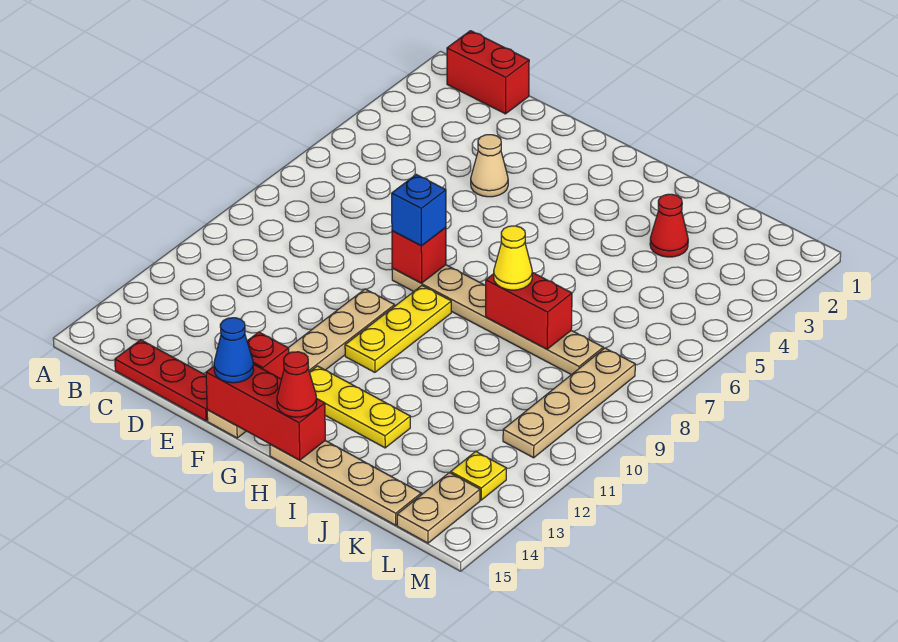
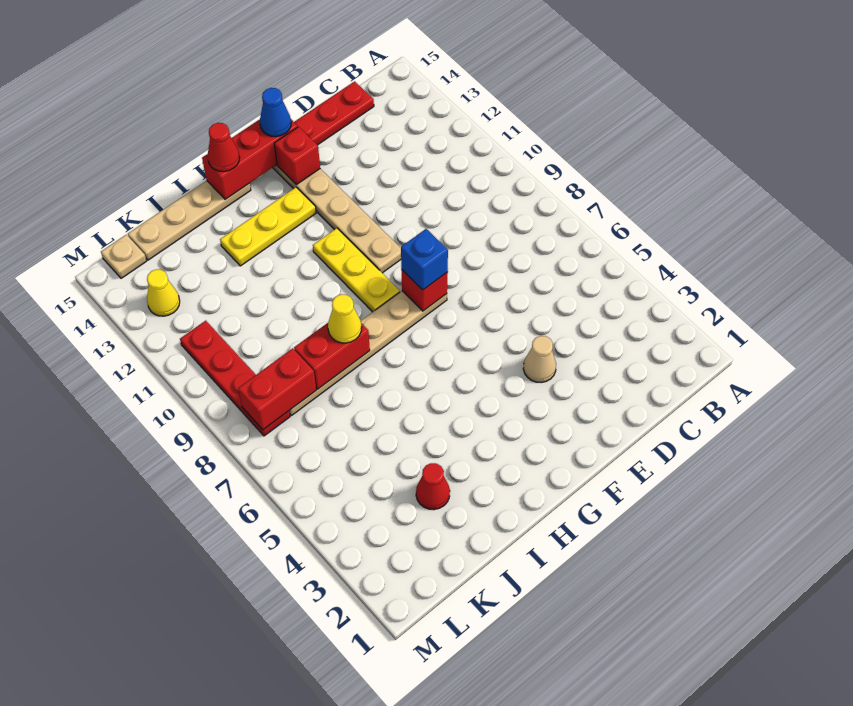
red 1x2 brick [447,31,529,114] -> red 1x2 brick moved to [238,348,316,430]
tan 1x4 plate [503,348,635,458] -> red 1x4 plate [180,321,290,436]
yellow 1x1 plate [451,452,506,500] -> yellow 1x1 cone [147,269,180,316]
tan 1x2 plate [397,473,480,543] -> tan 1x1 plate [101,235,147,278]

